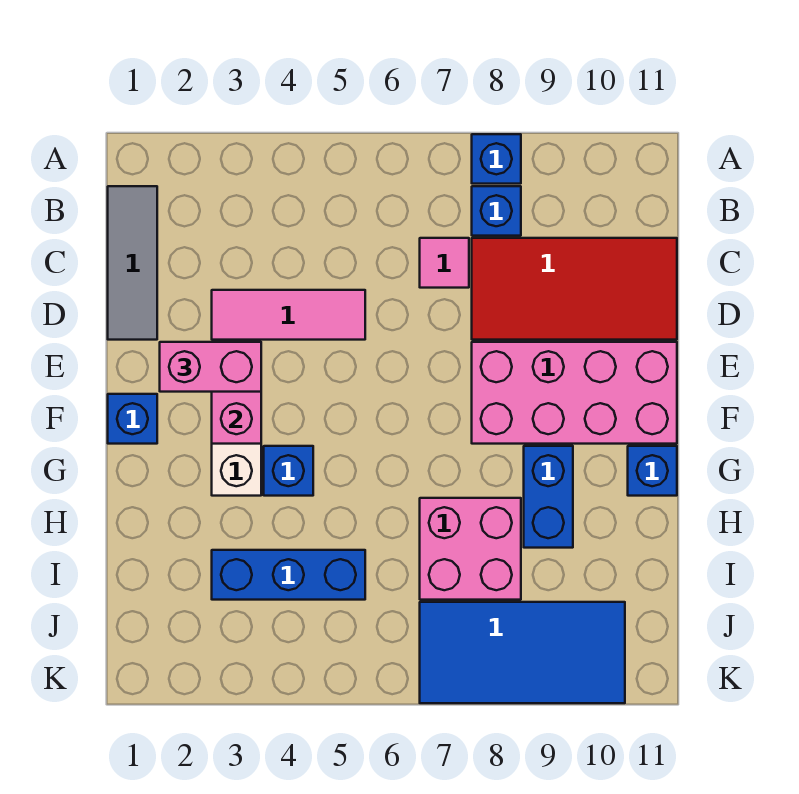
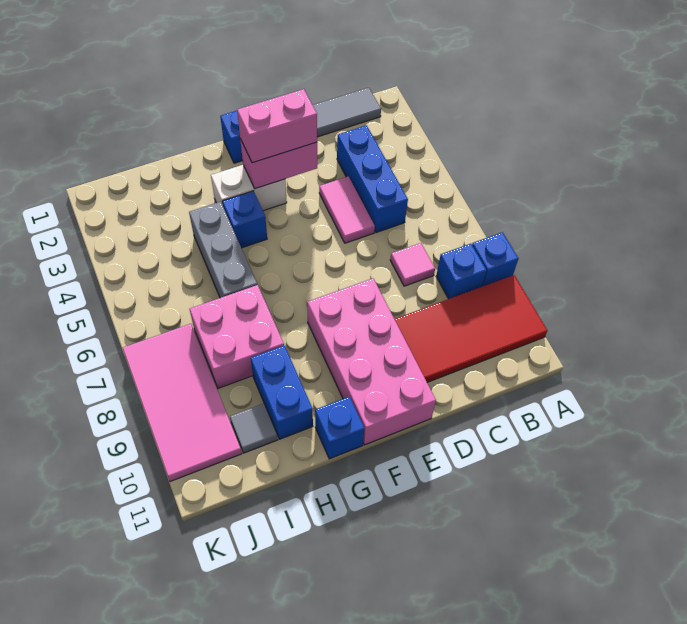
red 2x4 tile [472,238,677,340] -> red 2x4 tile turned to [395,275,547,382]
pink 1x3 tile [212,290,365,340] -> pink 1x2 tile [319,176,375,243]
pink 1x2 brick [160,342,261,392] -> pink 1x2 brick turned to [237,89,317,163]
blue 1x2 brick [524,446,573,548] -> blue 1x2 brick turned to [251,346,313,439]
none -> grey 1x3 brick [189,202,257,298]
blue 1x3 brick [212,550,365,600] -> blue 1x3 brick moved to [337,125,408,233]
none -> grey 1x1 tile [230,404,278,453]
blue 2x4 tile [420,602,625,703] -> pink 2x4 tile [123,324,242,481]

